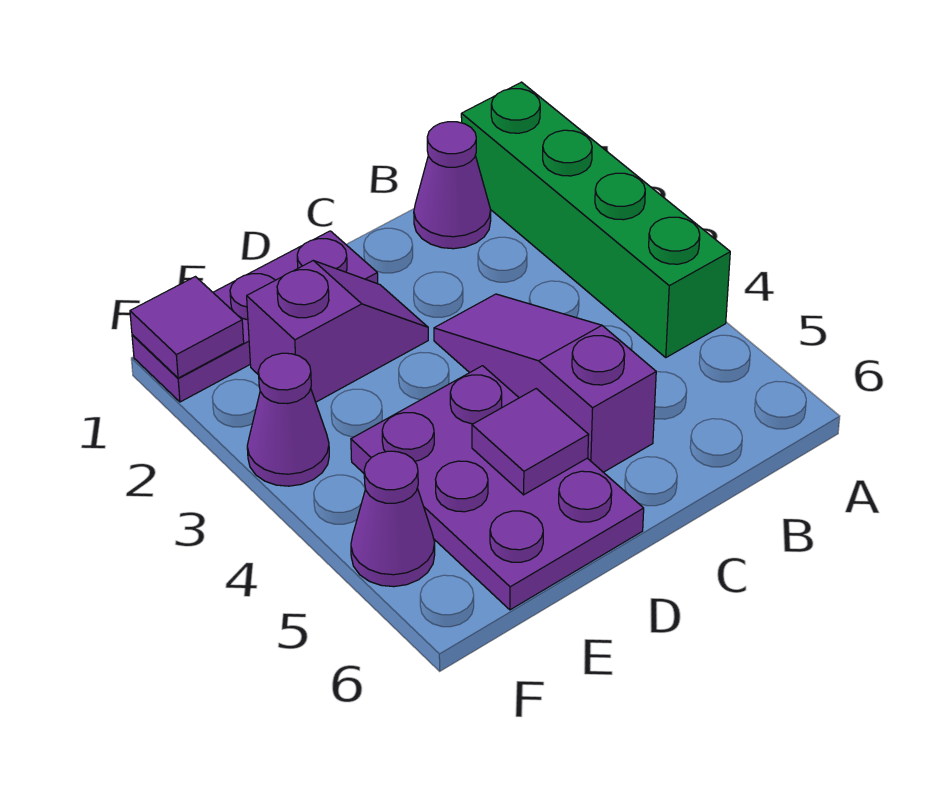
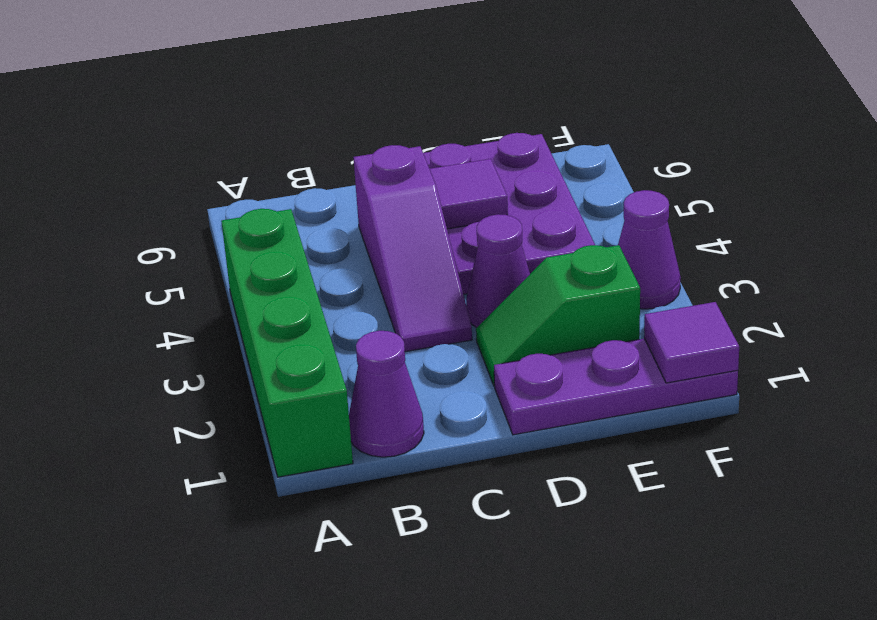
purple 1x2 slope [247,261,428,402] -> green 1x2 slope [476,245,640,386]
purple 1x1 cone [351,451,435,587] -> purple 1x1 cone moved to [466,214,530,328]

